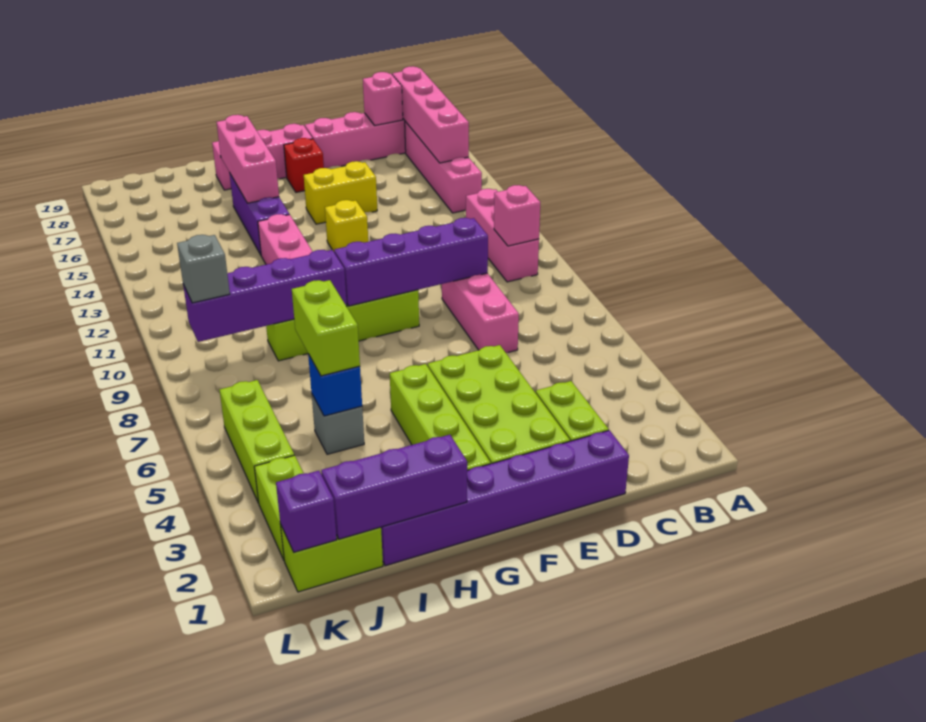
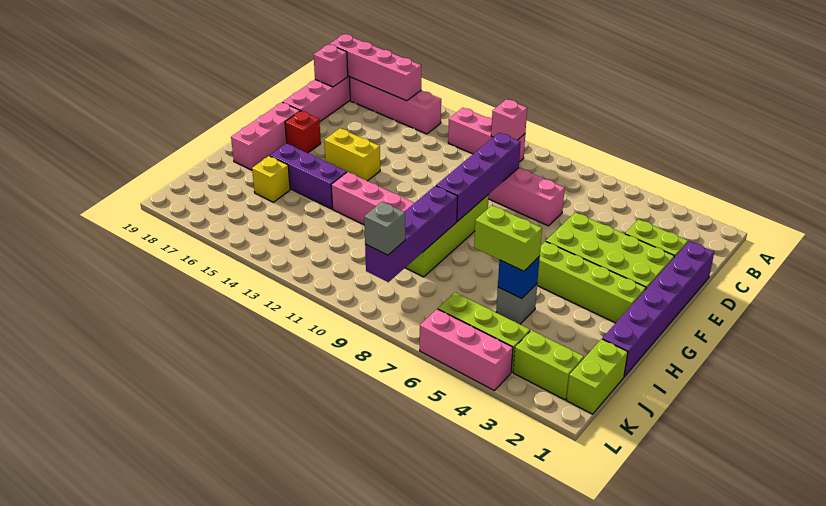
yellow 1x2 brick [304,161,377,224] -> yellow 1x2 brick turned to [324,128,380,181]
yellow 1x1 brick [325,200,368,251] -> yellow 1x1 brick moved to [252,156,290,202]
purple 1x3 brick [321,435,467,539] -> none
pink 1x3 brick [217,115,279,203] -> pink 1x3 brick moved to [420,309,513,391]
purple 1x1 brick [276,471,337,552] -> none

